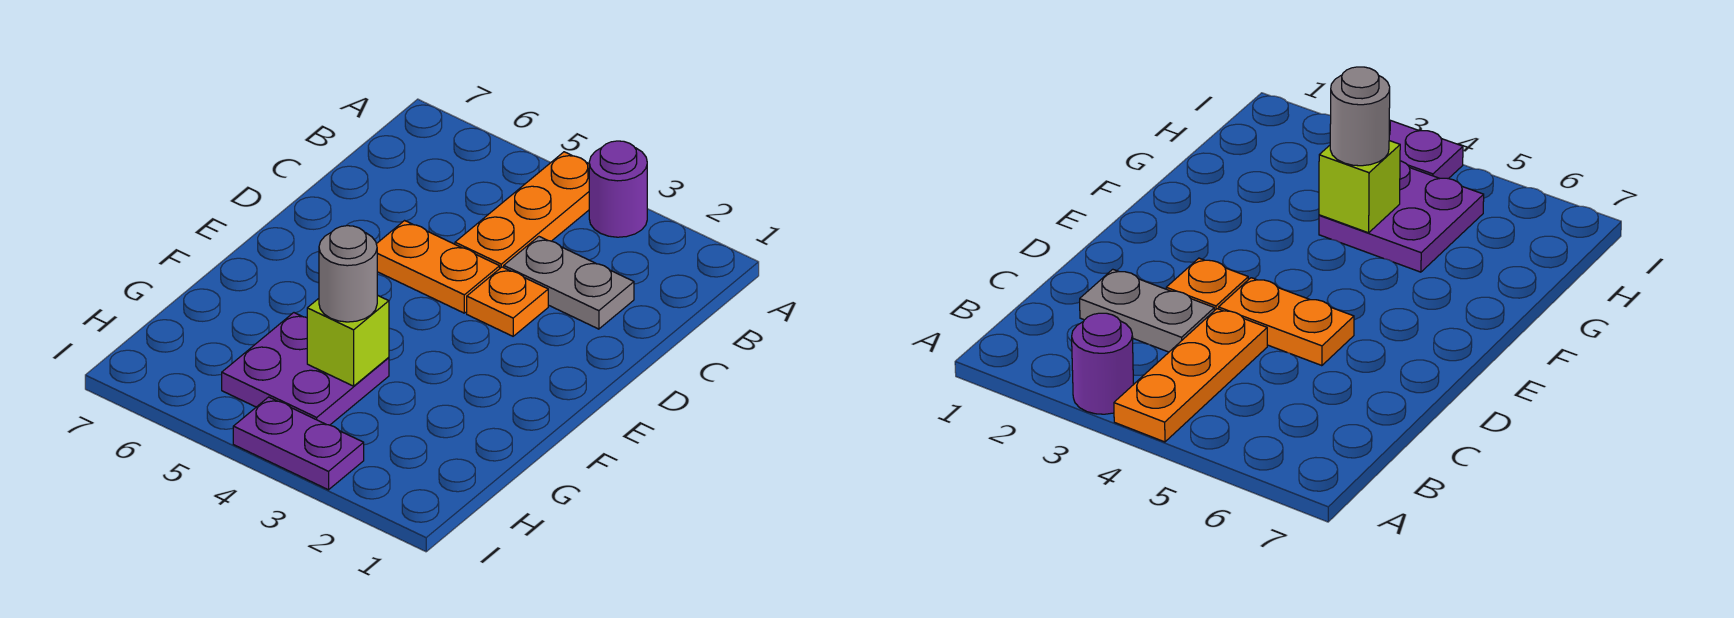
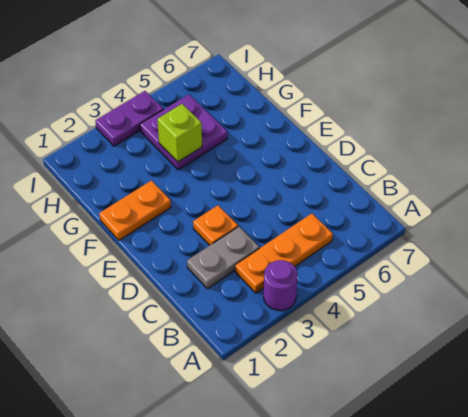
orange 1x3 plate [455,152,589,268] -> orange 1x3 plate turned to [235,214,333,293]
orange 1x2 plate [376,221,500,313] -> orange 1x2 plate moved to [99,181,171,240]
grey 1x1 round brick [319,226,377,322] -> none

